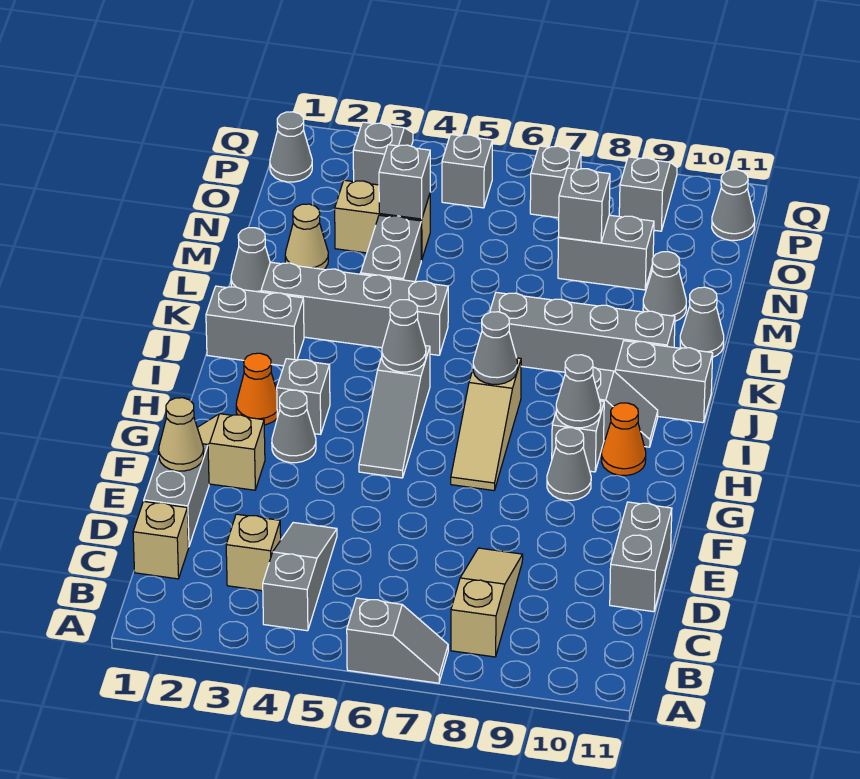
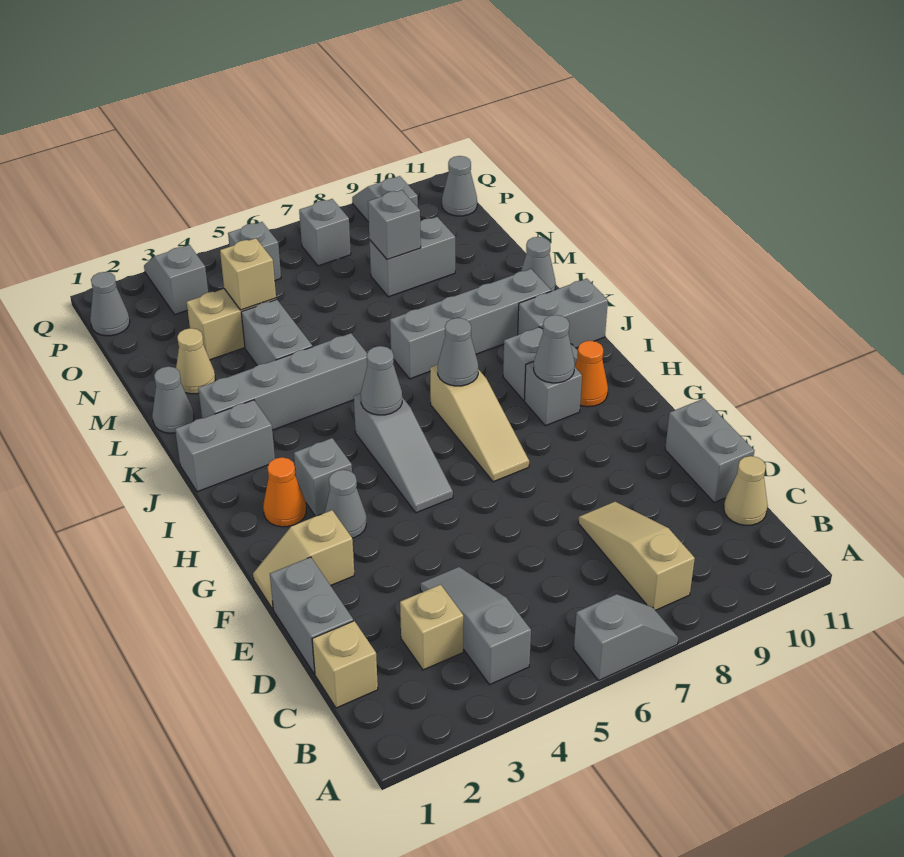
tan 1x1 cone [159,398,204,471] -> tan 1x1 cone moved to [724,456,768,525]
grey 1x1 cone [547,428,591,500] -> none
grey 1x1 cone [643,252,686,321] -> none
grey 1x1 brick [379,145,430,219] -> tan 1x1 brick [220,238,276,310]

